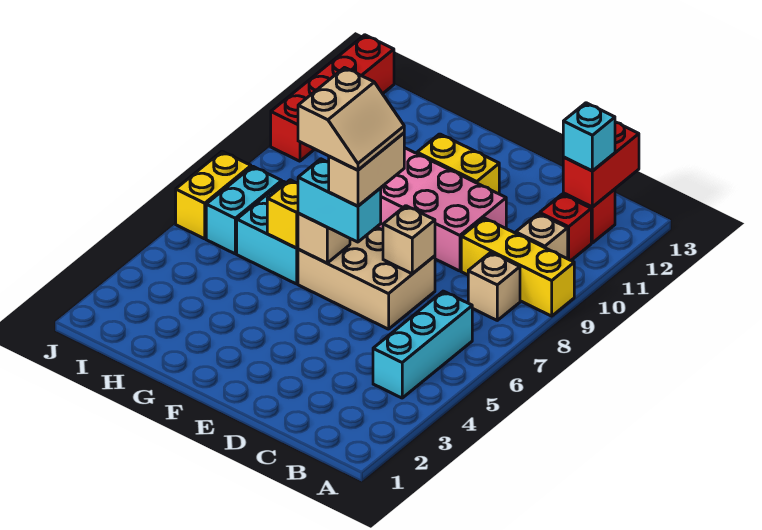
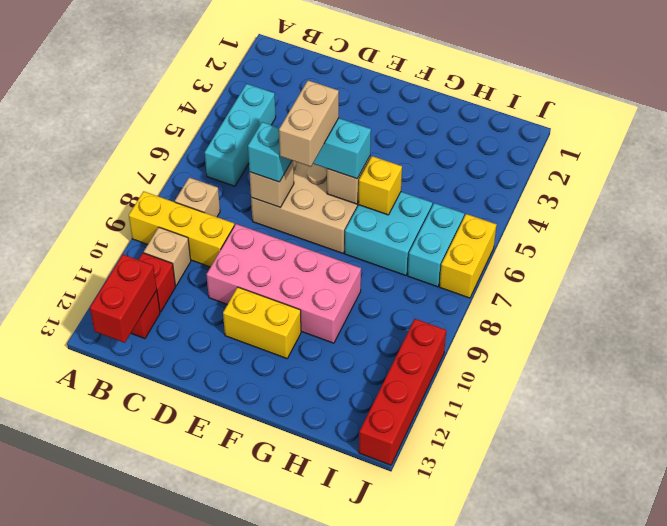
cyan 1x1 brick [563,103,615,171] -> cyan 1x1 brick moved to [248,122,292,182]
tan 2x2 slope [298,68,404,170] -> none

